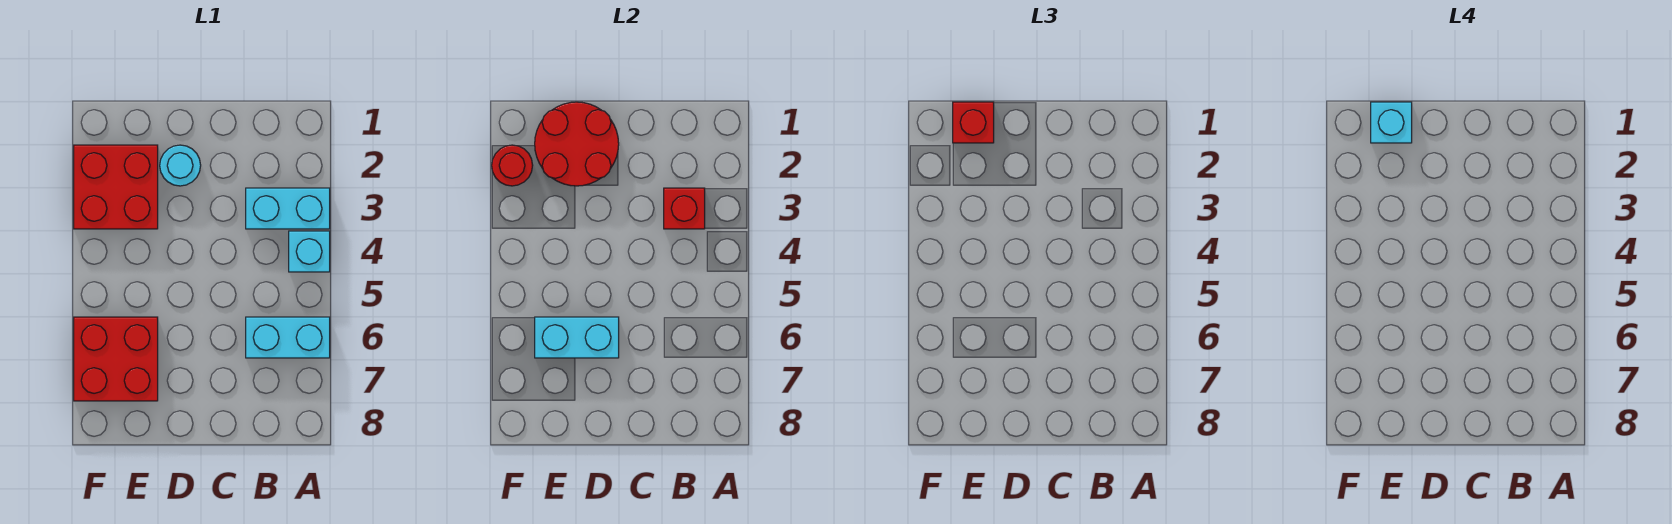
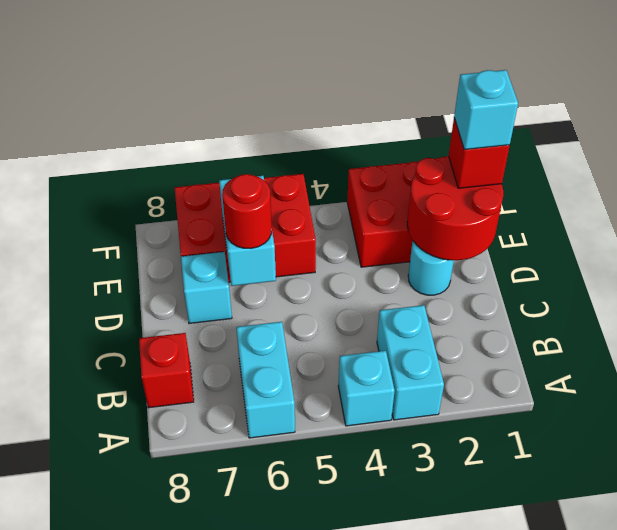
red 1x1 brick [664,188,705,229] -> red 1x1 brick moved to [139,333,194,408]
none -> cyan 1x1 brick [181,252,232,323]
red 2x2 brick [74,317,158,401] -> red 2x3 brick [175,174,316,282]
red 1x1 round brick [492,145,533,186] -> red 1x1 round brick moved to [222,174,272,248]

